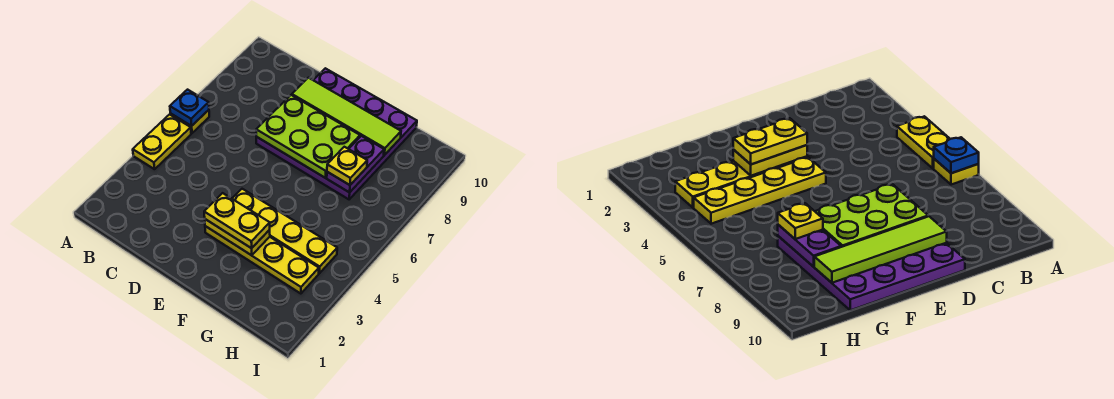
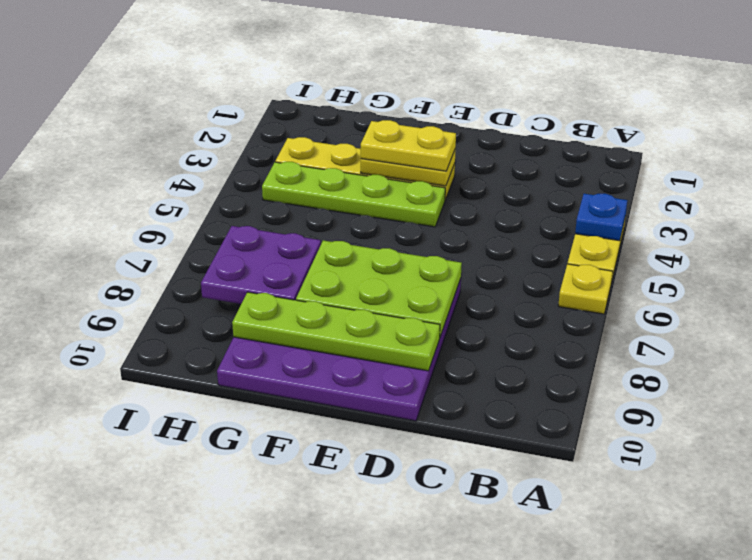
blue 1x1 plate [170,90,209,126] -> blue 1x1 plate moved to [575,194,627,241]
lime 1x4 tile [292,78,401,155] -> lime 1x4 plate [232,292,440,371]
yellow 1x4 plate [232,189,337,273] -> lime 1x4 plate [262,162,445,227]
purple 1x2 plate [327,136,384,193] -> purple 2x2 plate [201,226,321,304]
yellow 1x1 plate [327,147,367,185] -> none

